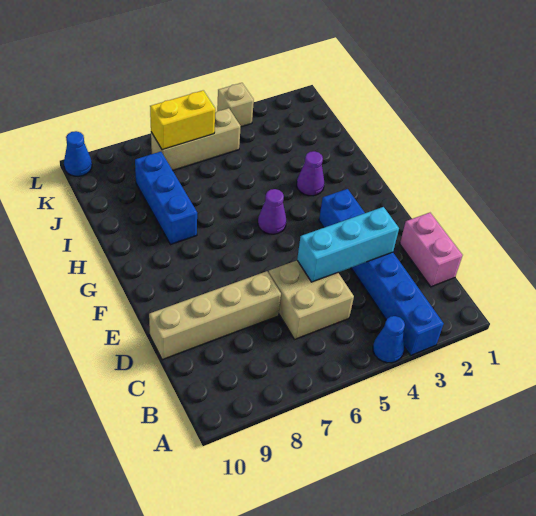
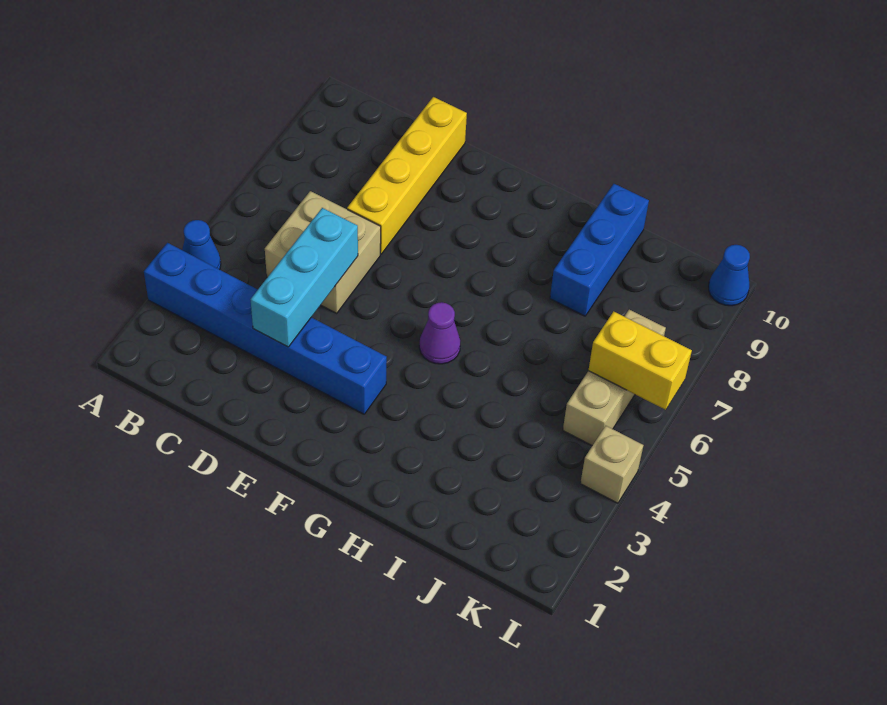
pink 1x2 brick [400,213,463,287] -> none
tan 1x4 brick [149,271,281,360] -> yellow 1x4 brick [347,97,467,254]
purple 1x1 cone [297,151,324,196] -> none
blue 1x3 brick [135,152,197,245] -> blue 1x3 brick turned to [550,184,649,316]
yellow 1x2 brick [150,90,215,150] -> yellow 1x2 brick turned to [588,311,692,410]

